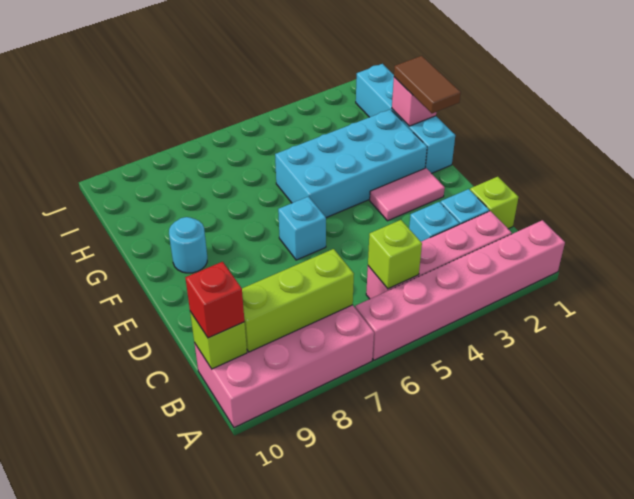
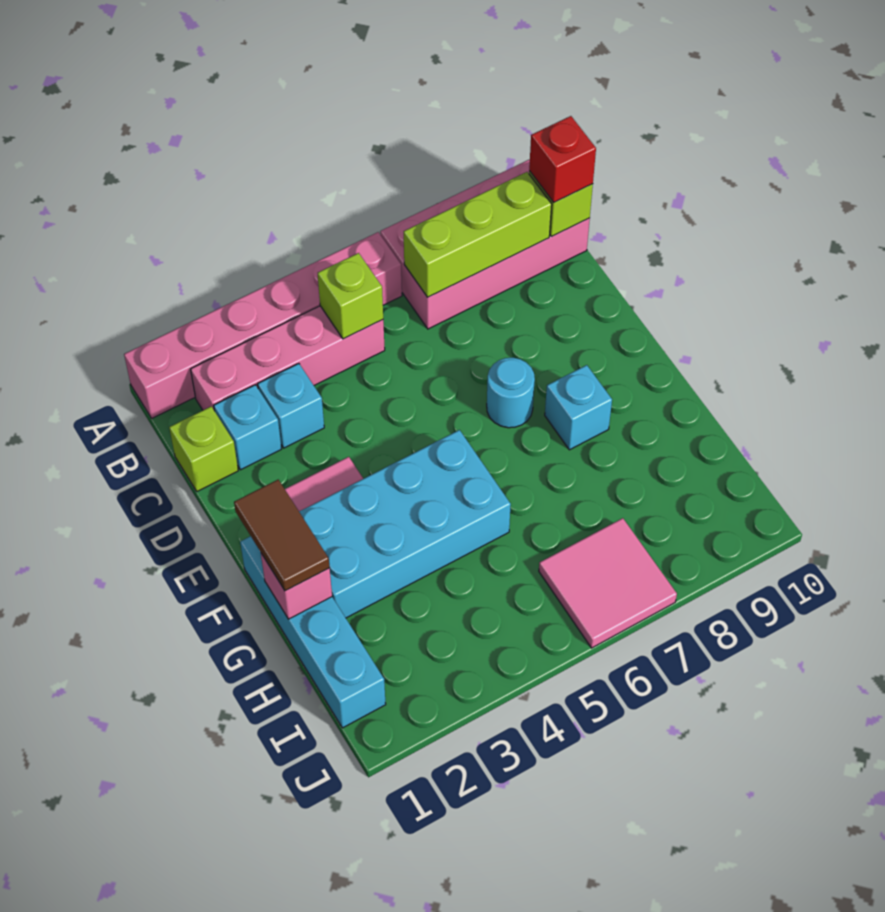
cyan 1x1 brick [278,197,326,260] -> cyan 1x1 brick moved to [545,365,612,450]
cyan 1x1 round brick [169,217,207,273] -> cyan 1x1 round brick moved to [487,358,535,428]
none -> pink 2x2 tile [539,518,677,648]

